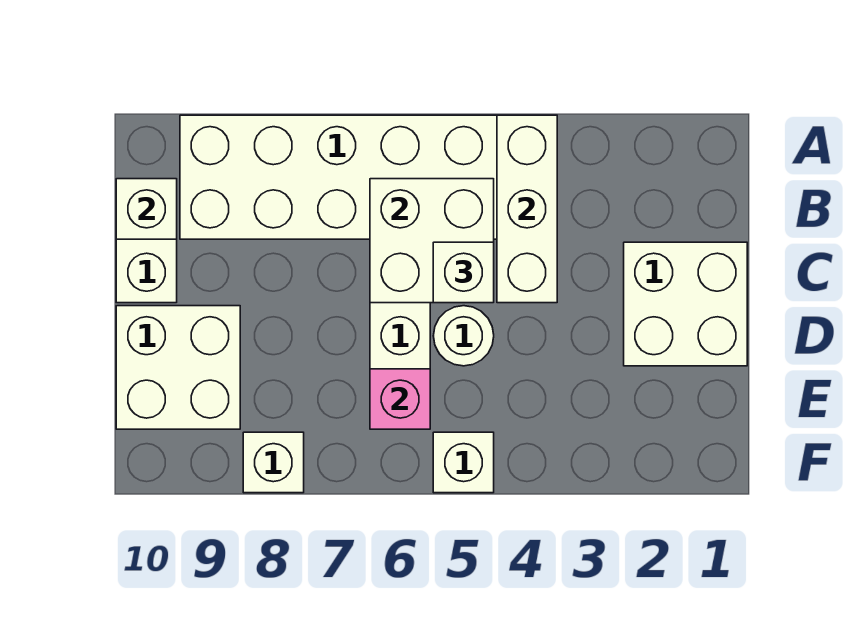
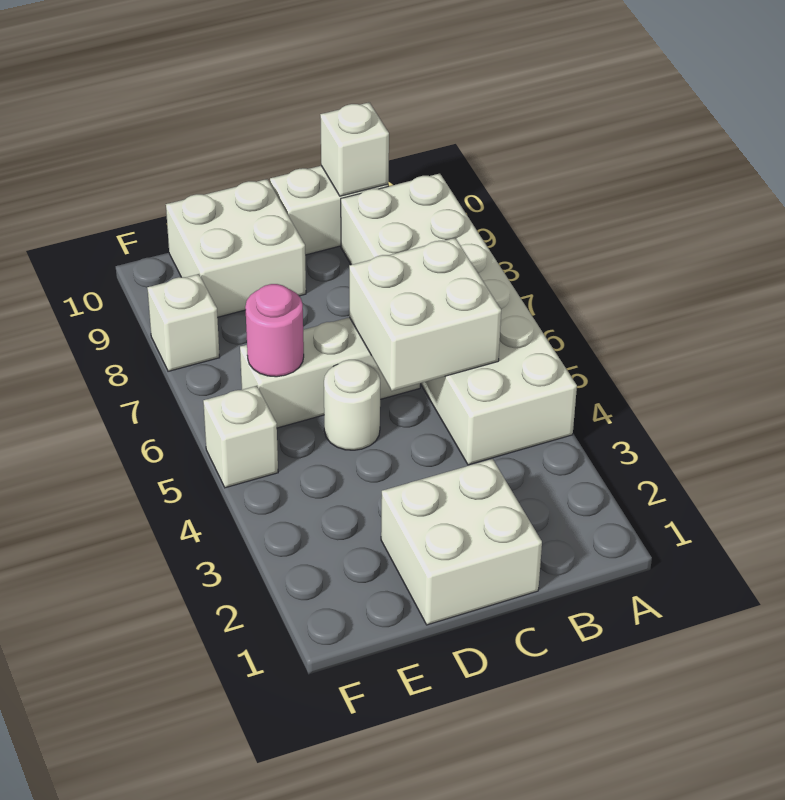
white 1x3 brick [497,115,557,303] -> none
white 1x1 brick [433,242,494,303] -> none
pink 1x1 brick [370,369,430,429] -> pink 1x1 round brick [245,284,304,377]

